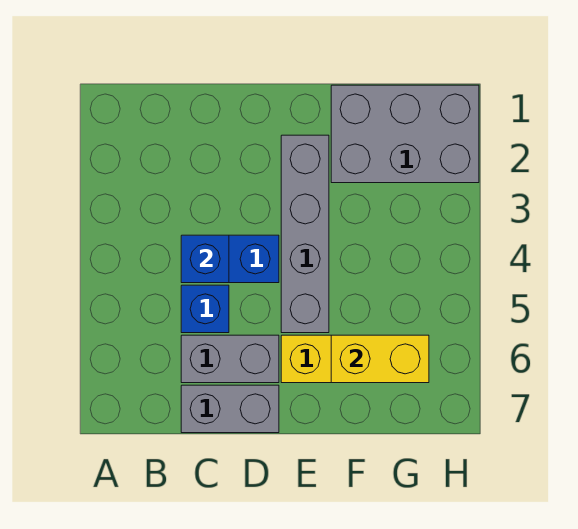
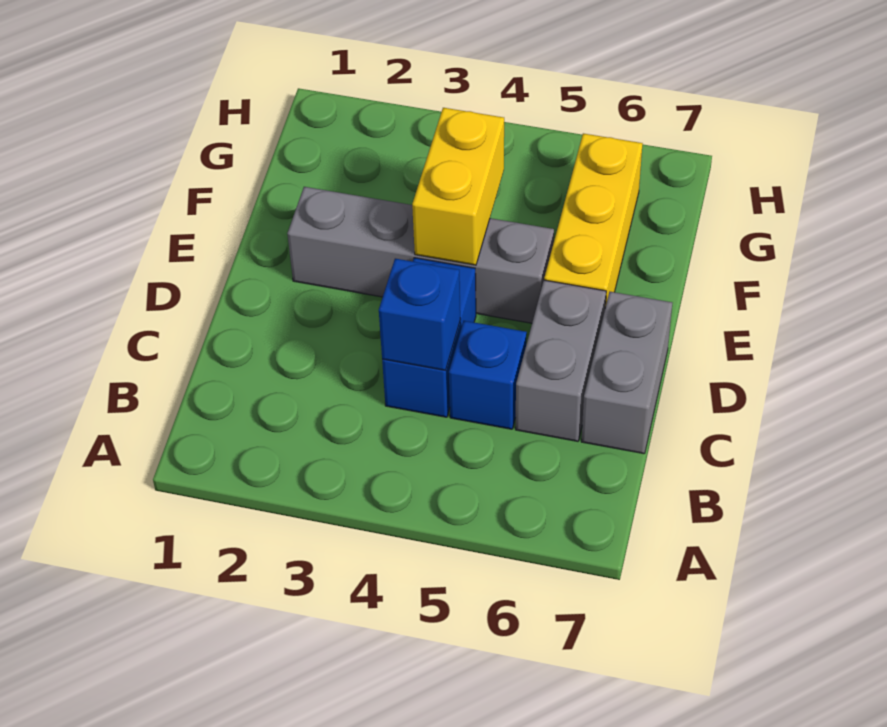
grey 2x3 brick [331,85,479,183] -> none
yellow 1x2 brick [331,335,429,383] -> yellow 1x2 brick moved to [412,108,504,265]

